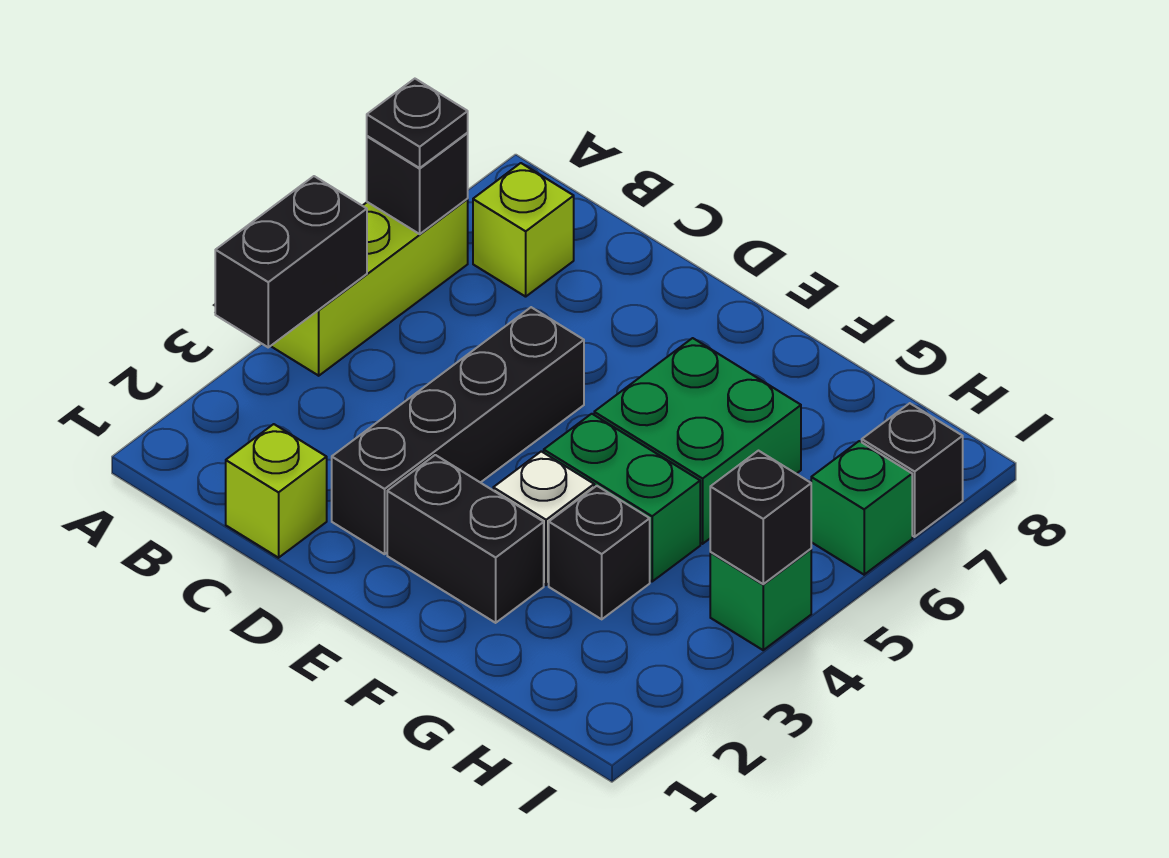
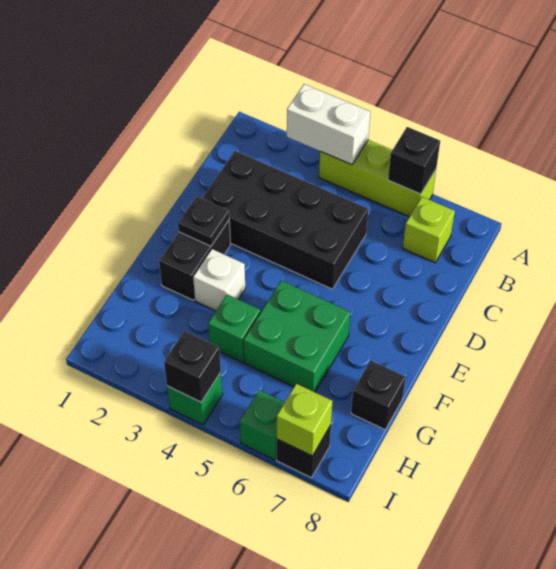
black 1x2 brick [215,176,367,347] -> white 1x2 brick [287,84,370,165]
black 1x1 plate [367,79,468,168] -> black 1x1 plate moved to [178,196,229,246]
lime 1x1 brick [226,424,327,558] -> lime 1x1 brick moved to [277,384,333,456]
black 1x4 brick [332,307,584,554] -> black 2x4 brick [202,151,368,289]
green 1x2 brick [544,414,700,581] -> green 1x1 brick [208,294,260,362]
black 1x1 brick [549,486,650,619] -> black 1x1 brick moved to [351,360,406,430]

